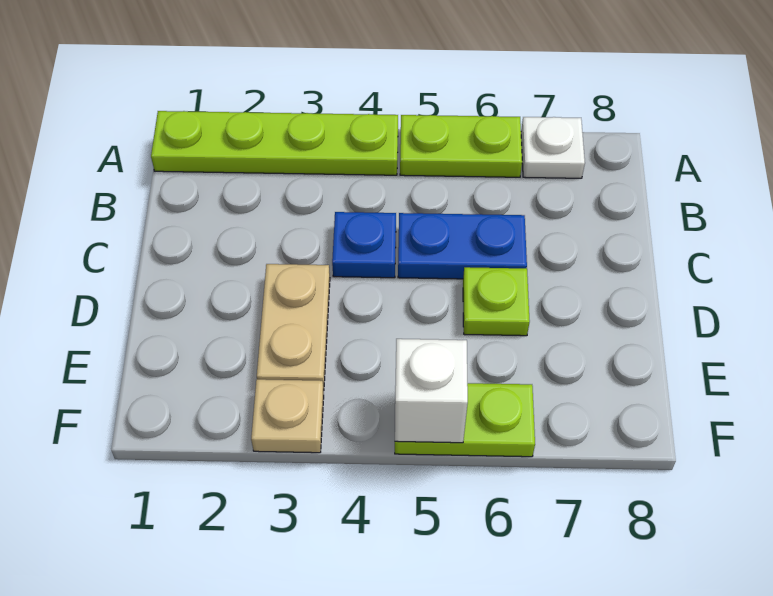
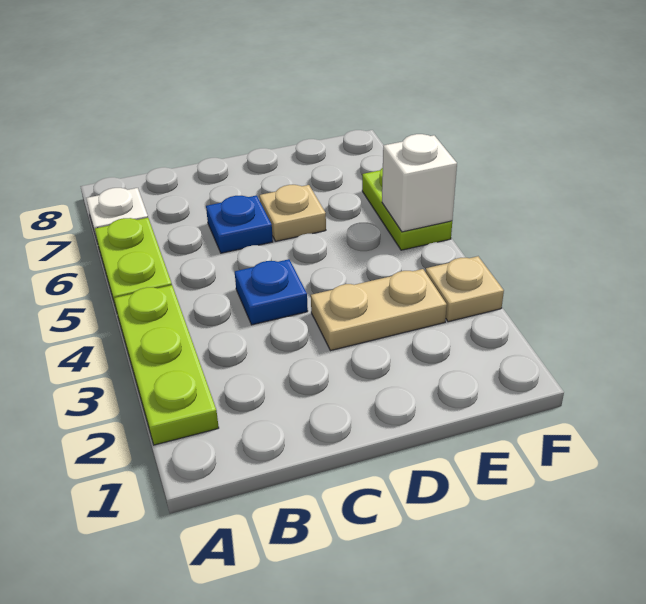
lime 1x4 plate [151,111,398,175] -> lime 1x3 plate [114,285,219,445]
blue 1x2 plate [398,213,527,279] -> blue 1x1 plate [206,195,273,253]
lime 1x1 plate [463,267,530,336] -> tan 1x1 plate [259,185,326,241]

